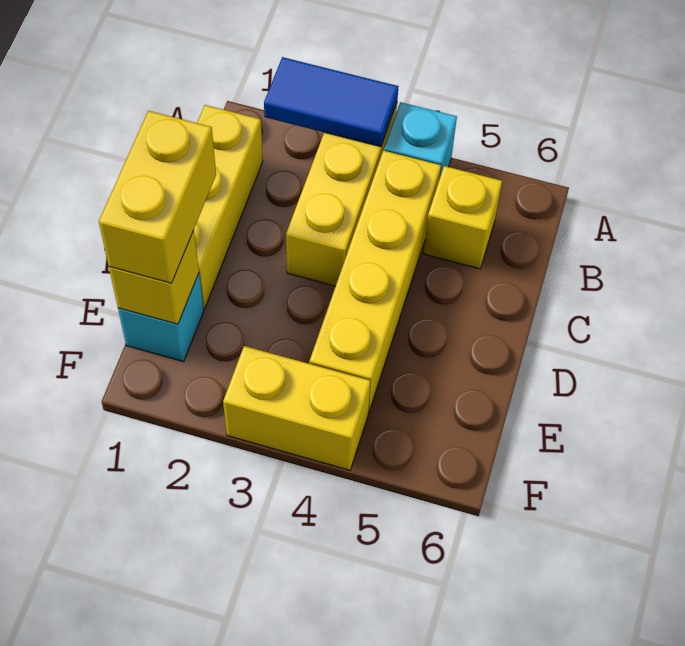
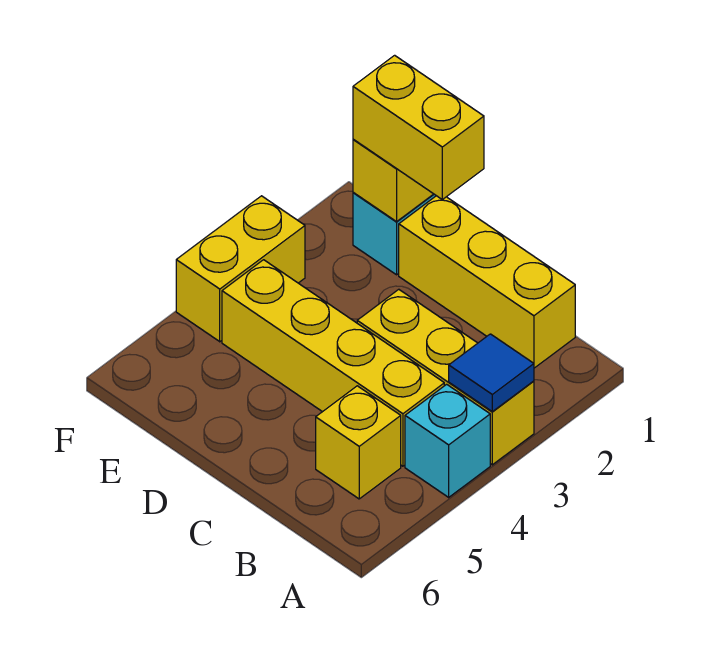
blue 1x2 tile [264,57,399,147] -> blue 1x1 tile [449,334,534,411]

